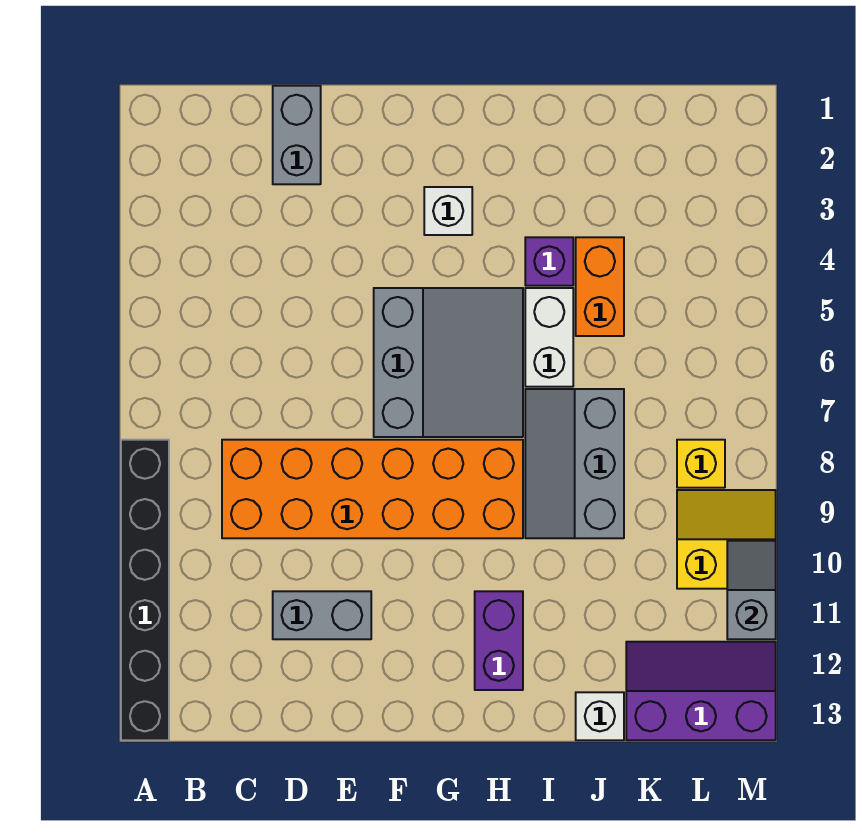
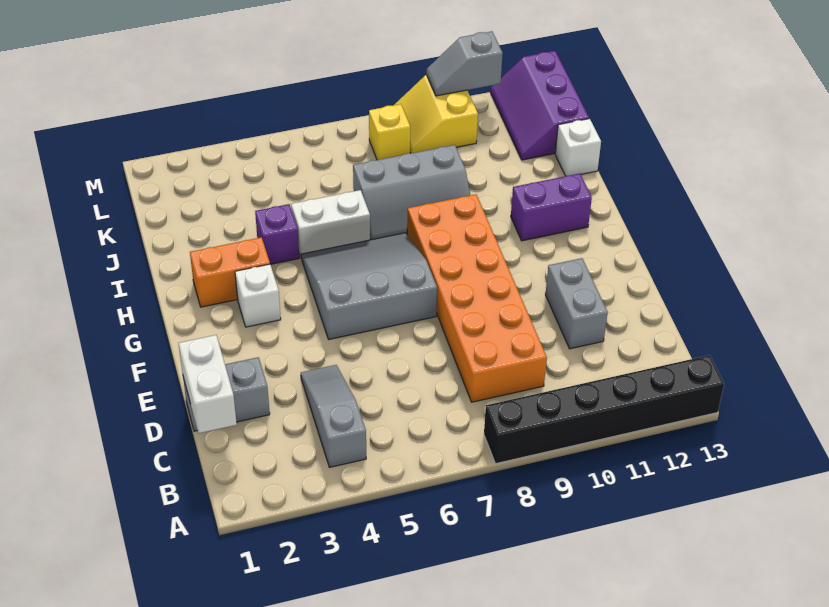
none -> grey 1x3 slope [301,365,366,467]
none -> white 1x2 brick [178,335,237,433]
orange 1x2 brick [576,237,624,336] -> orange 1x2 brick moved to [190,237,270,307]

